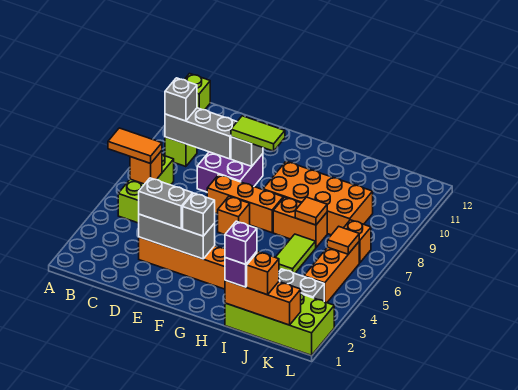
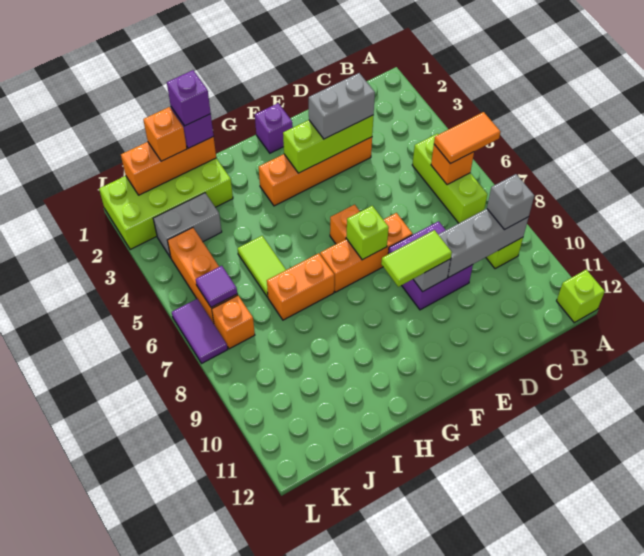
grey 1x3 brick [139,214,215,259] -> lime 1x3 brick [283,115,374,173]
none -> purple 1x1 brick [255,103,293,153]
grey 1x1 brick [183,193,215,236] -> none
none -> lime 1x1 brick [346,206,389,260]
orange 2x4 brick [263,161,373,235] -> none
orange 1x1 tile [295,197,327,225] -> none
orange 1x1 tile [327,226,359,254] -> purple 1x1 tile [196,266,237,307]
none -> purple 1x2 tile [172,299,228,363]

